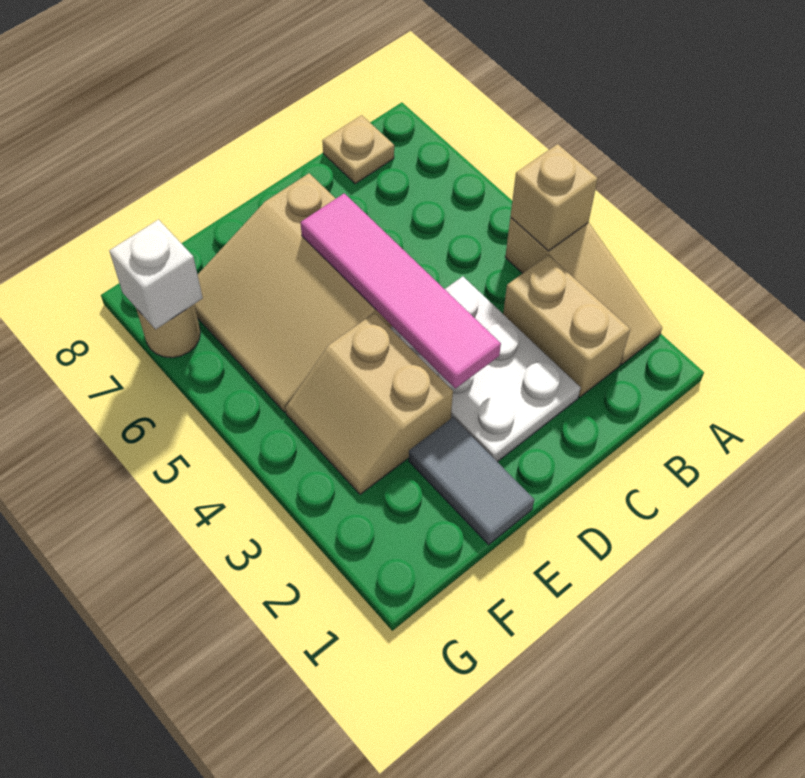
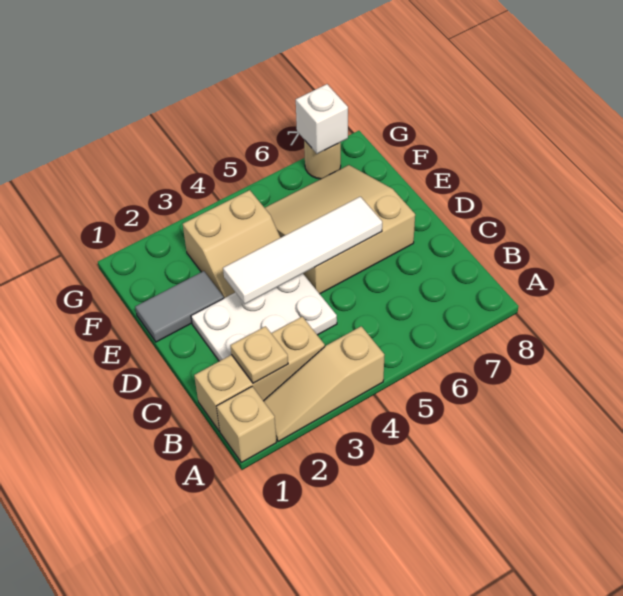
tan 1x1 brick [510,144,598,251] -> tan 1x1 brick moved to [217,387,277,462]
tan 1x2 brick [503,255,630,397] -> tan 1x3 brick [194,317,325,431]
tan 1x1 plate [322,115,394,184] -> tan 1x1 plate moved to [230,326,288,383]
pink 1x4 tile [300,193,501,388] -> white 1x4 tile [223,197,382,304]
tan 2x2 slope [285,313,453,494] -> tan 2x2 slope turned to [183,190,280,298]

